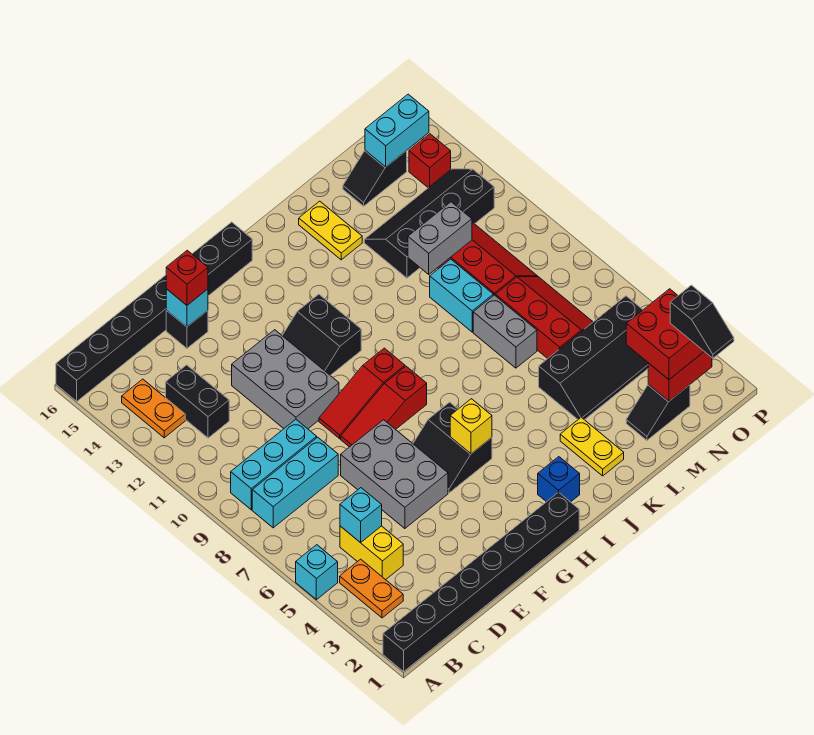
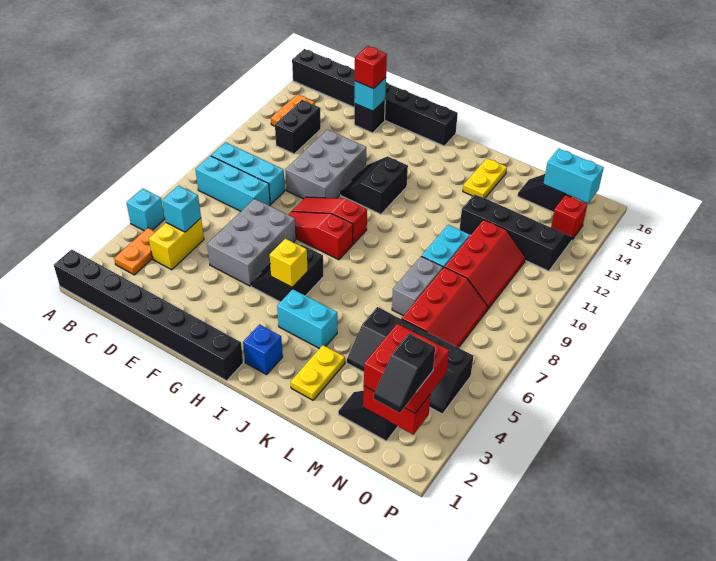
none -> cyan 1x2 brick [277,289,337,349]
grey 1x2 brick [408,202,472,274] -> none

